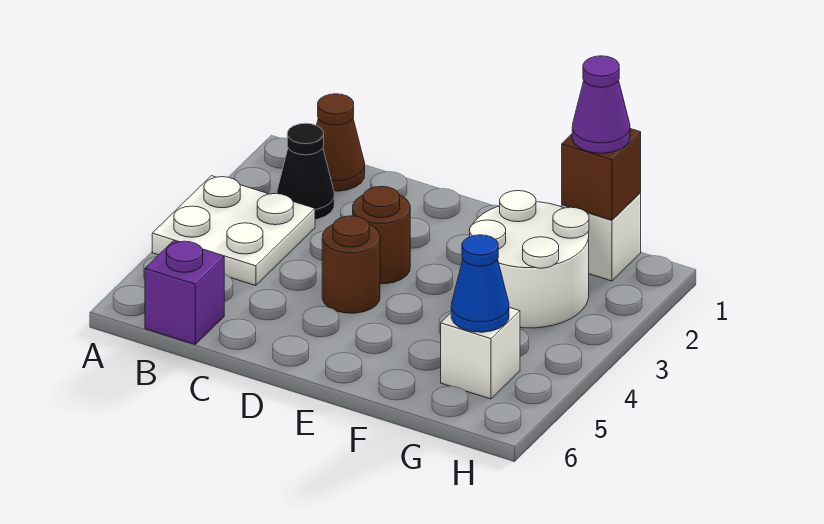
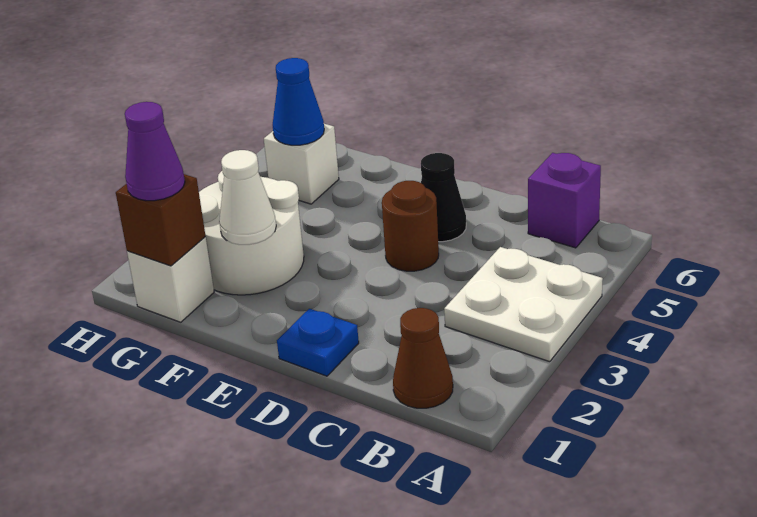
black 1x1 cone [277,123,334,220] -> black 1x1 cone moved to [421,153,466,242]
none -> blue 1x1 plate [277,309,359,376]
brown 1x1 round brick [353,186,410,284] -> none
none -> white 1x1 cone [219,150,276,245]

